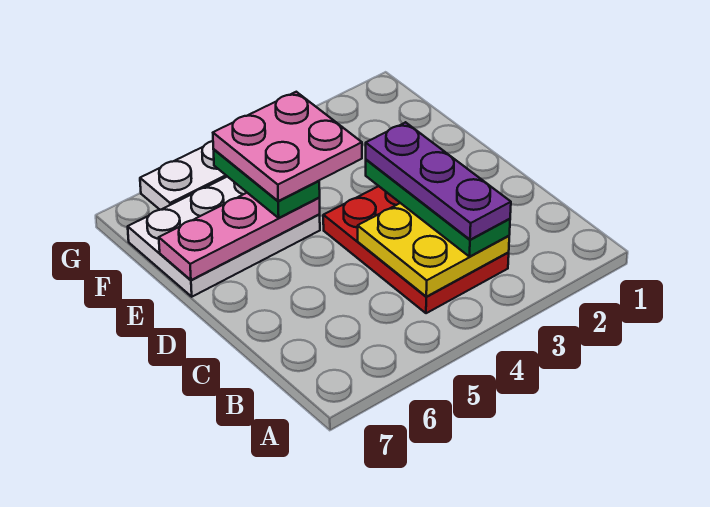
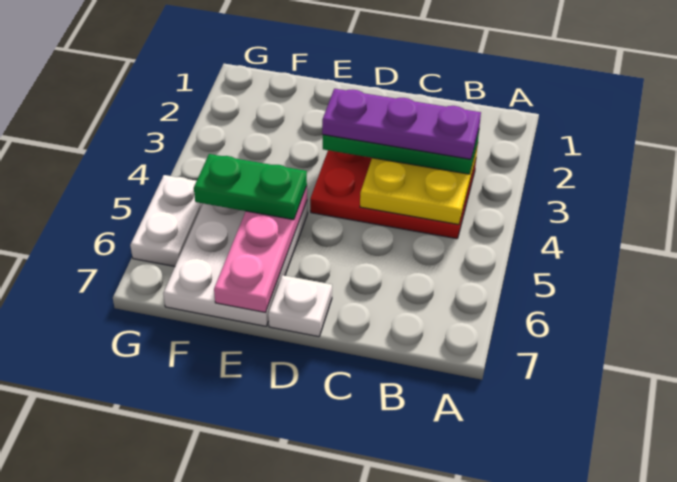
none -> white 1x1 plate [268,275,332,337]
pink 2x2 plate [213,92,362,201] -> none

